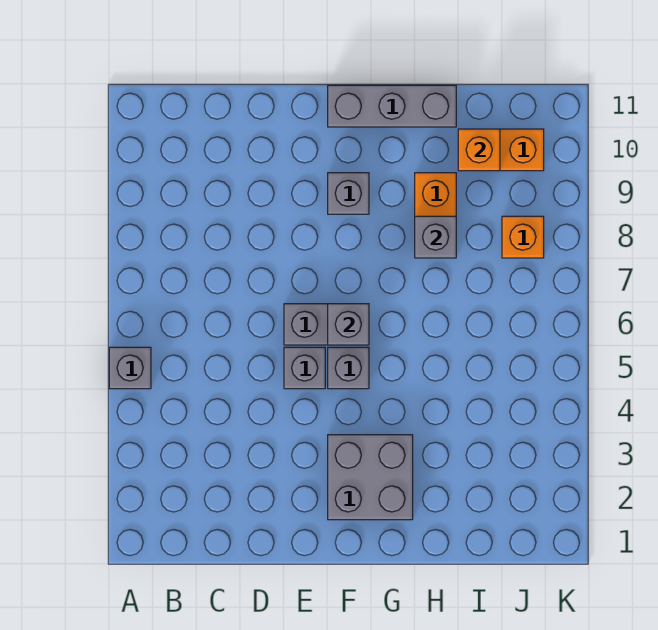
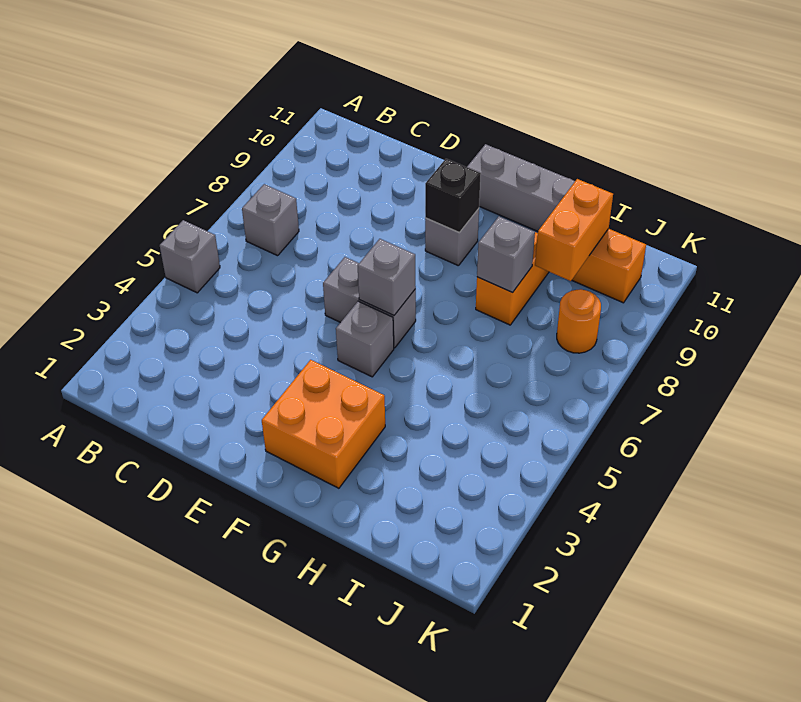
grey 1x1 brick [284,347,325,389] -> grey 1x1 brick moved to [242,184,299,256]
grey 2x2 brick [328,435,413,520] -> orange 2x2 brick [262,360,385,488]
none -> black 1x1 brick [425,159,481,232]
orange 1x1 brick [458,129,500,171] -> orange 1x2 brick [535,179,613,281]
orange 1x1 brick [502,216,544,258] -> orange 1x1 round brick [557,289,601,353]

